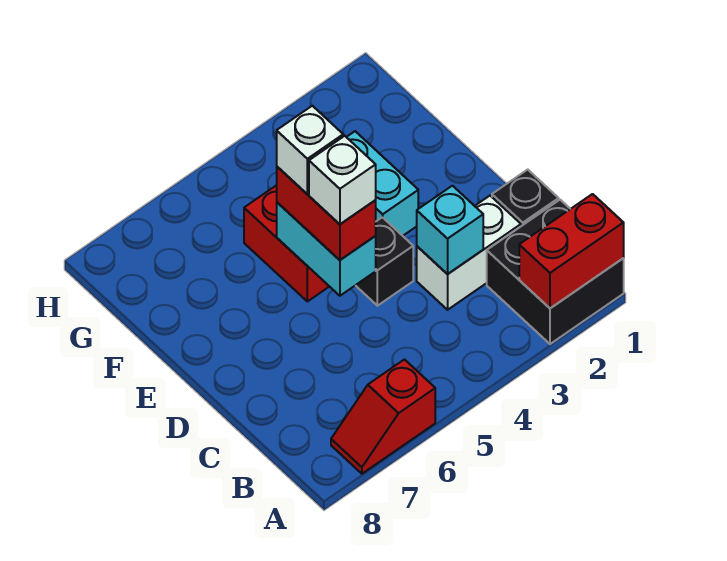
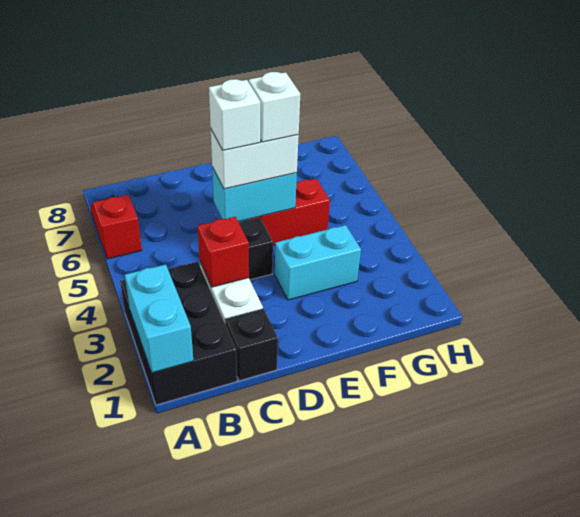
black 2x2 brick [487,200,624,344] -> black 2x3 brick [120,262,237,405]
red 1x2 brick [519,194,624,308] -> cyan 1x2 brick [125,264,193,373]
cyan 1x1 brick [417,186,483,274] -> red 1x1 brick [198,217,249,287]
red 1x2 brick [277,167,376,260] -> white 1x2 brick [211,130,299,189]

